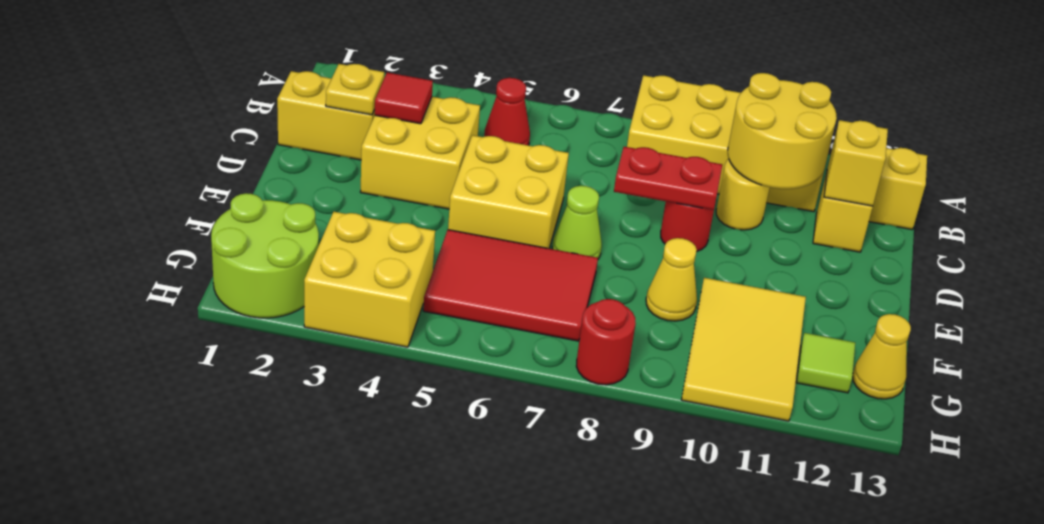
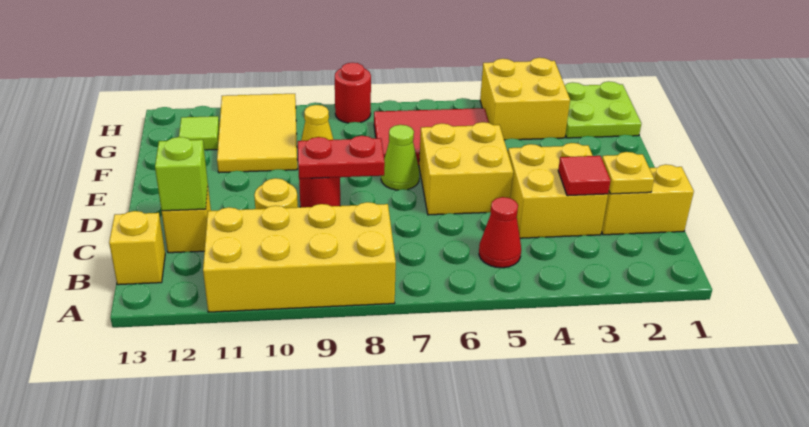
yellow 2x2 round brick [728,73,837,189] -> none
yellow 1x1 brick [824,120,888,206] -> lime 1x1 brick [155,137,208,211]
lime 2x2 round brick [211,193,319,318] -> lime 2x2 plate [565,81,641,138]
yellow 1x1 cone [852,314,911,399] -> none

